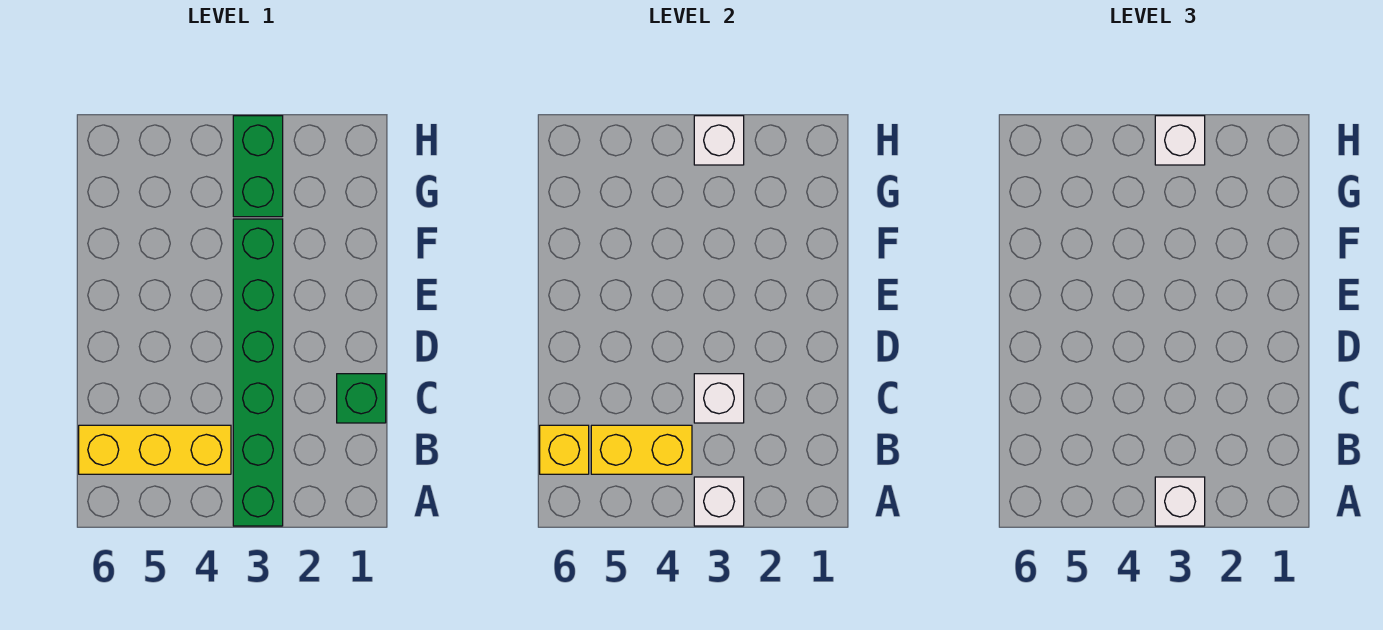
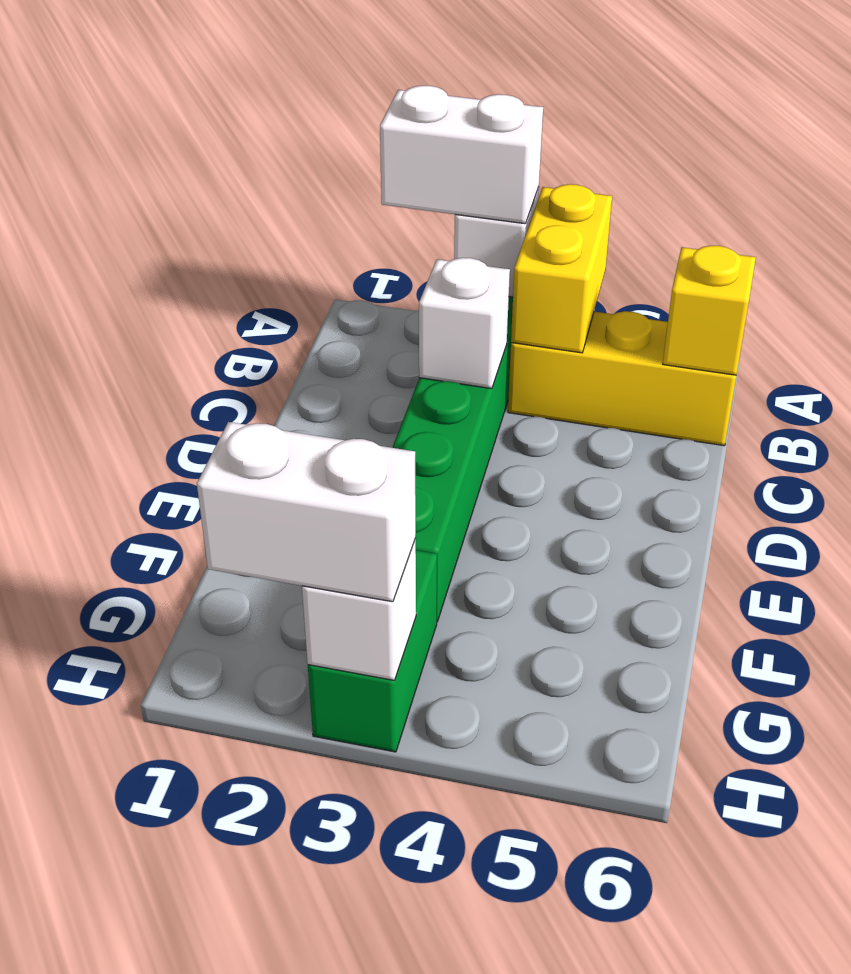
white 1x1 brick [1155,477,1205,526] -> white 1x2 brick [380,85,543,224]
yellow 1x2 brick [591,425,692,474] -> yellow 1x2 brick turned to [511,184,612,353]
green 1x1 brick [337,374,386,423] -> none
white 1x1 brick [1155,116,1205,165] -> white 1x2 brick [197,422,416,602]

